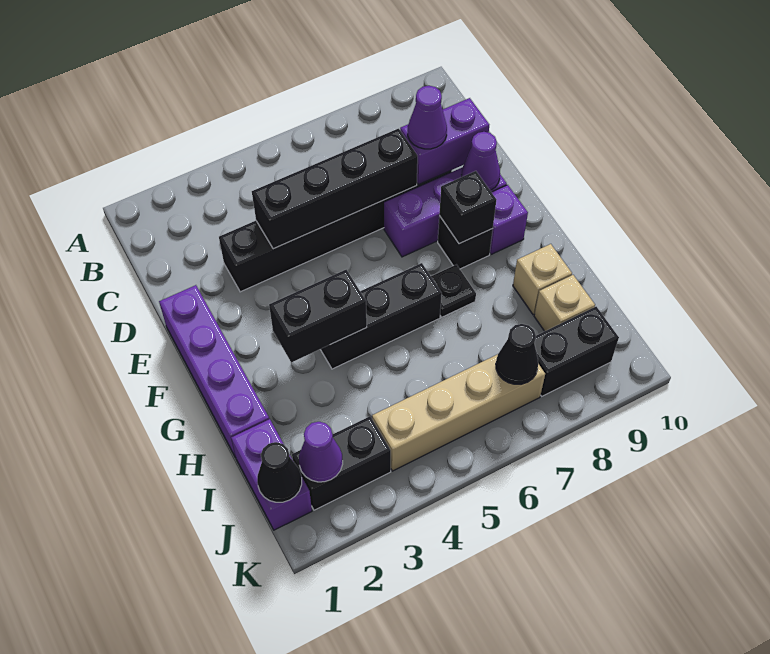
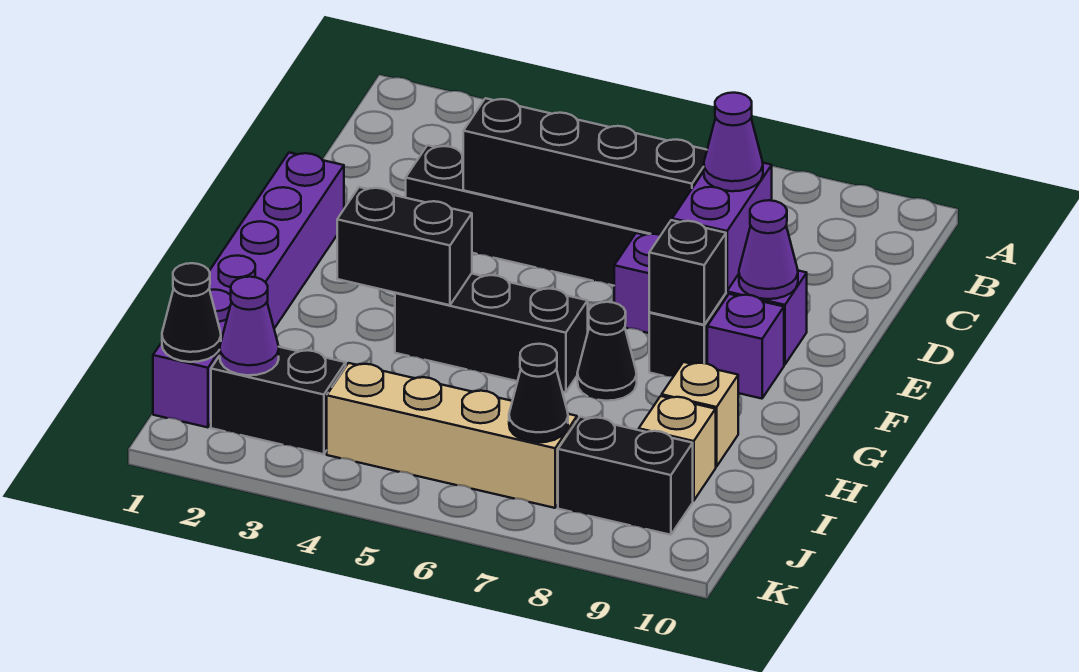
purple 1x2 brick [400,98,489,185] -> purple 1x2 brick turned to [672,163,772,291]
black 1x1 plate [431,265,476,317] -> black 1x1 cone [577,302,637,401]

